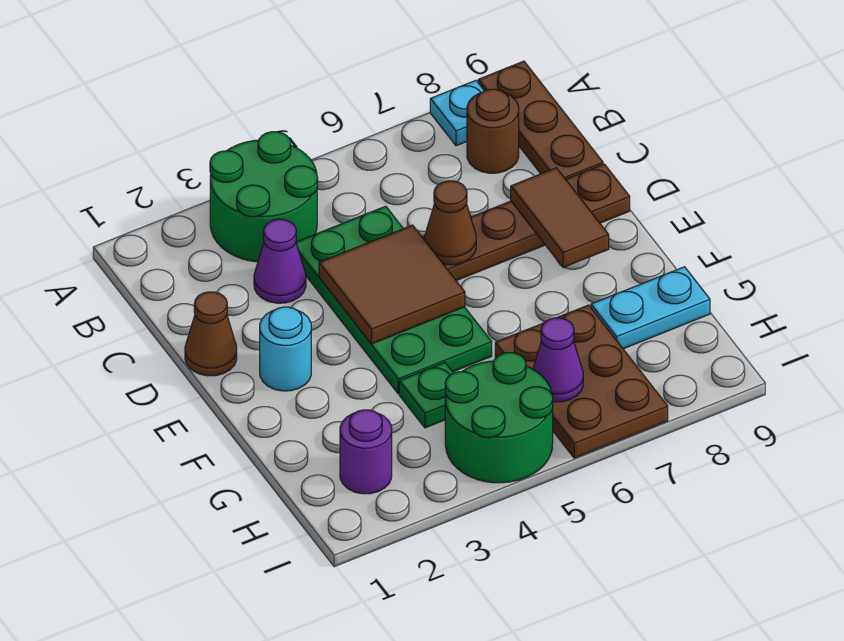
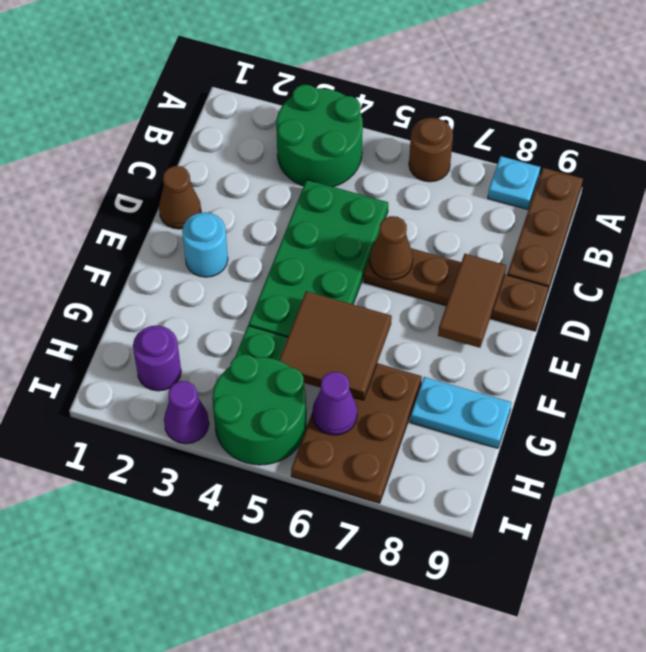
brown 1x1 round brick [467,89,519,173] -> brown 1x1 round brick moved to [409,118,453,182]
purple 1x1 cone [254,219,306,303] -> purple 1x1 cone moved to [164,381,209,444]
brown 2x2 tile [319,225,465,344] -> brown 2x2 tile moved to [279,291,392,400]

